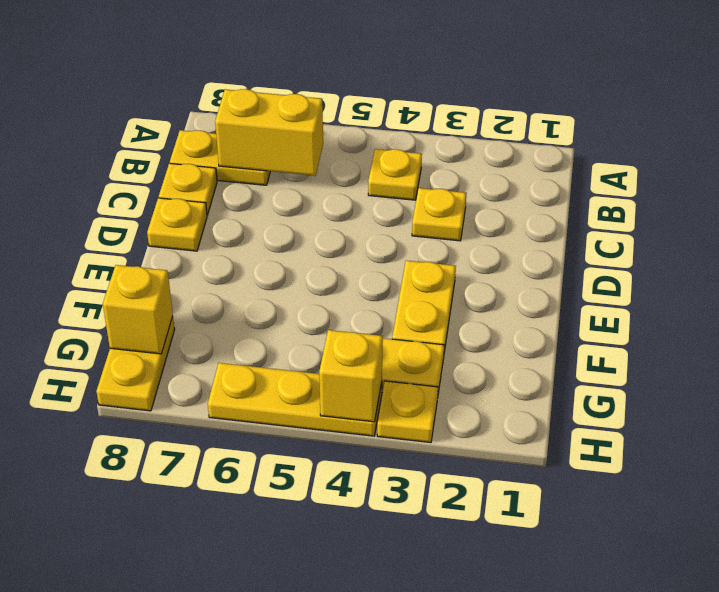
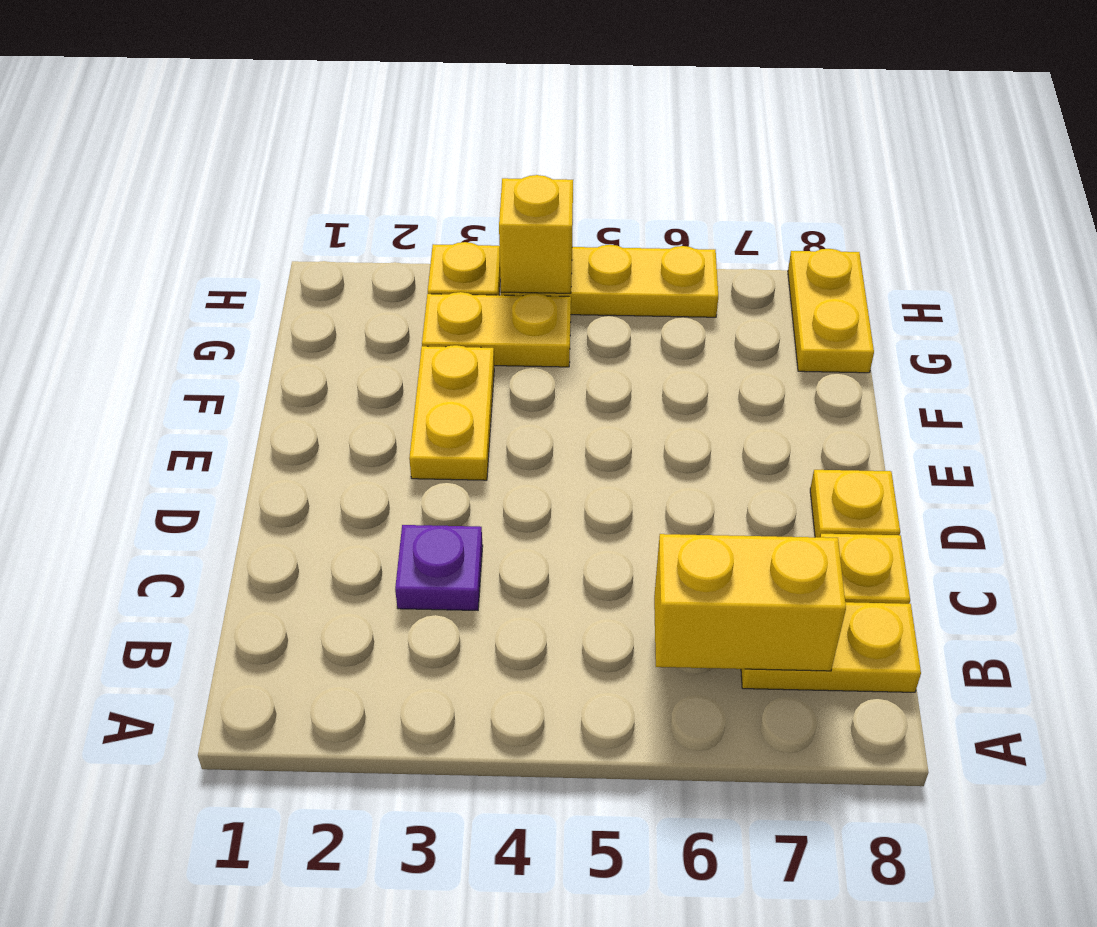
yellow 1x1 plate [368,149,422,200] -> none
yellow 1x1 plate [412,188,466,241] -> purple 1x1 plate [395,525,483,610]
yellow 1x1 brick [103,265,173,354] -> none

